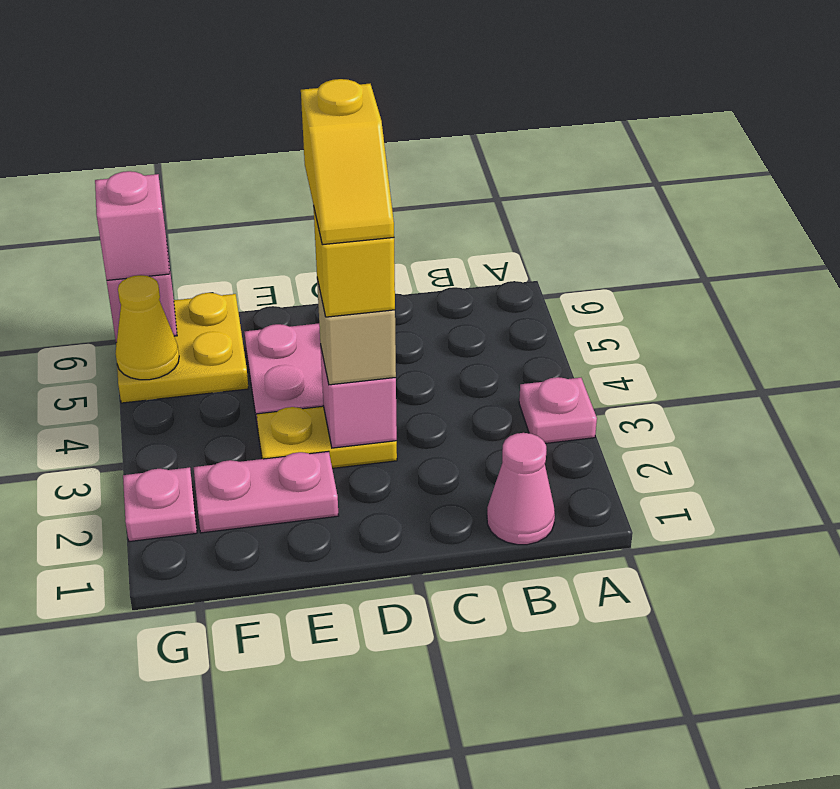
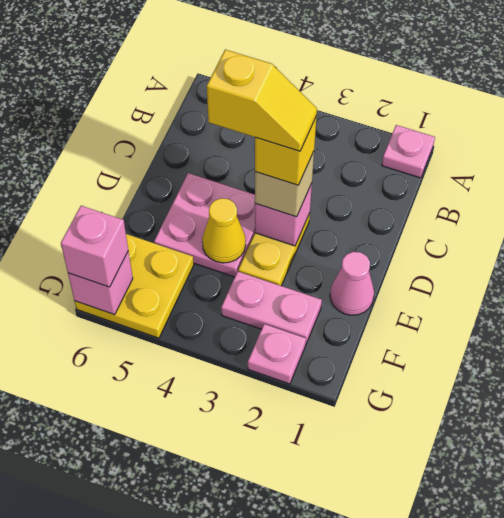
pink 1x1 plate [519,377,597,443] -> pink 1x1 plate moved to [382,125,435,178]
pink 1x1 cone [487,433,555,545] -> pink 1x1 cone moved to [330,252,374,315]
pink 1x2 plate [194,451,339,533] -> pink 1x2 plate turned to [221,272,322,343]
yellow 1x1 cone [115,275,179,380] -> yellow 1x1 cone moved to [202,198,246,263]

